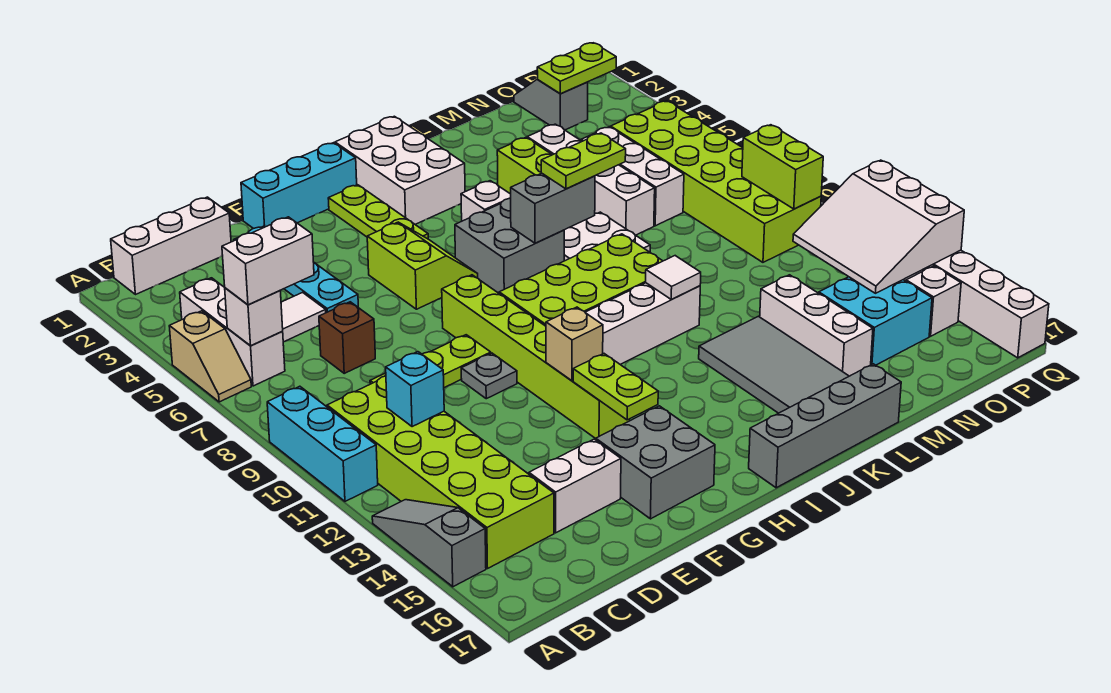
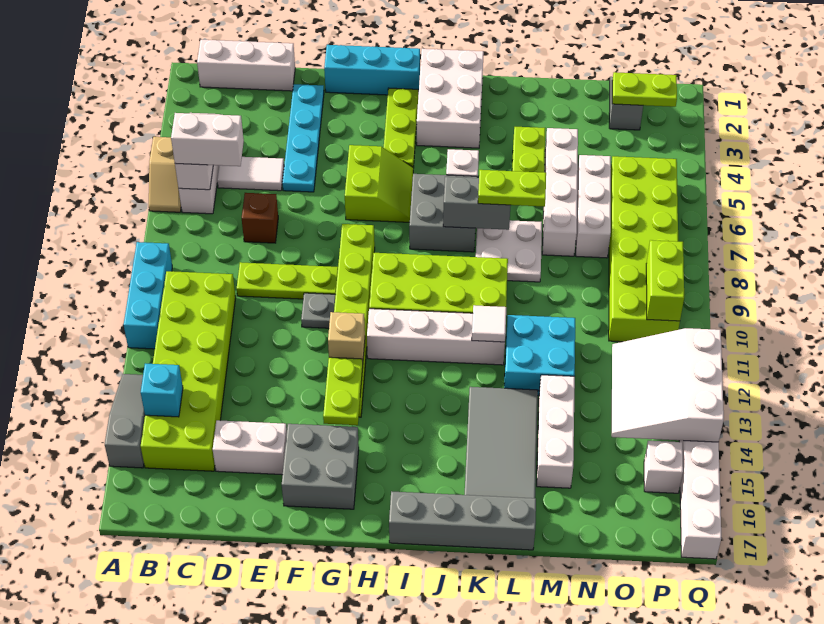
cyan 1x1 brick [386,352,444,427] -> cyan 1x1 brick moved to [141,364,183,417]
cyan 2x2 brick [819,277,932,365] -> cyan 2x2 brick moved to [504,315,575,396]

